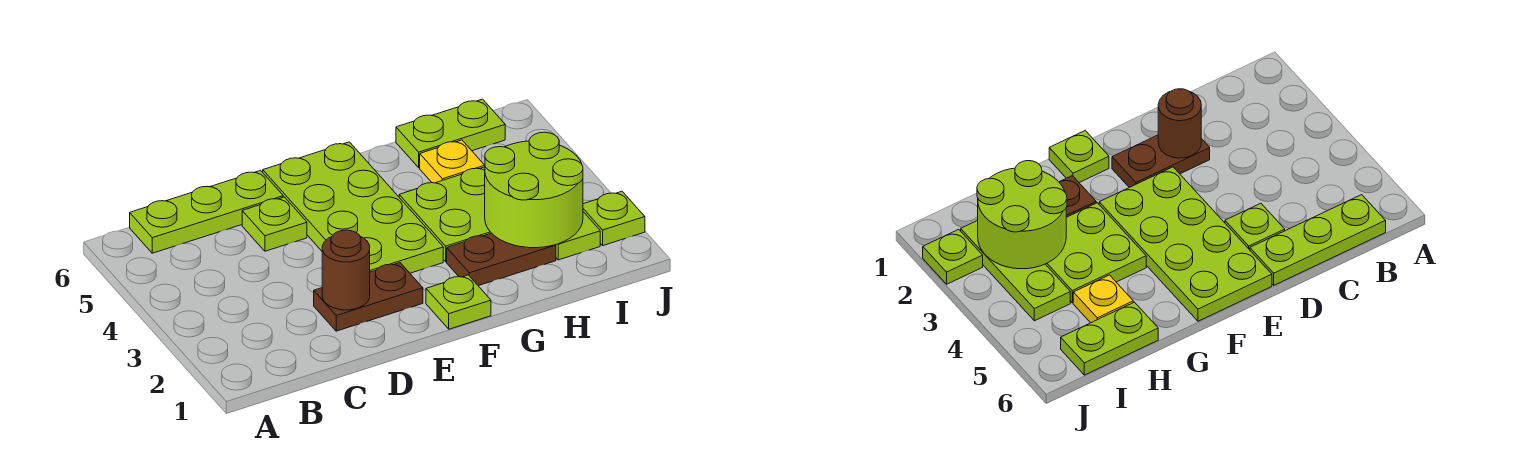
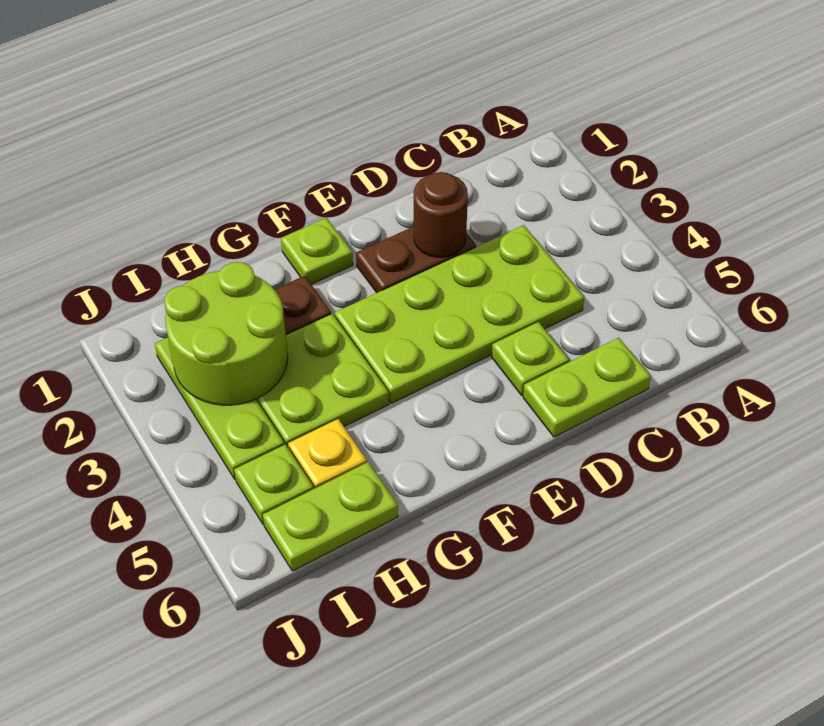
lime 1x3 plate [130,171,283,253] -> lime 1x2 plate [523,338,651,437]
lime 2x4 plate [263,142,443,273] -> lime 2x4 plate turned to [335,225,584,403]
lime 1x1 plate [583,191,645,246] -> lime 1x1 plate moved to [234,444,314,524]

